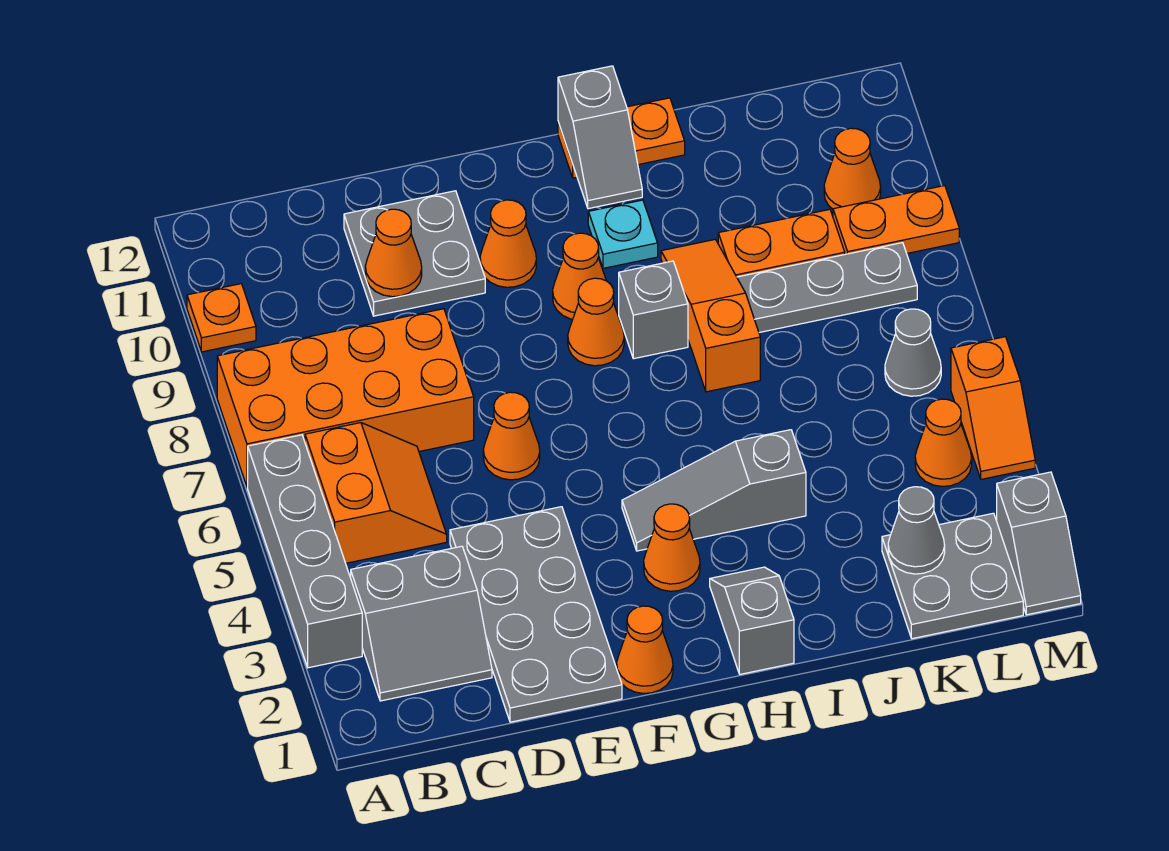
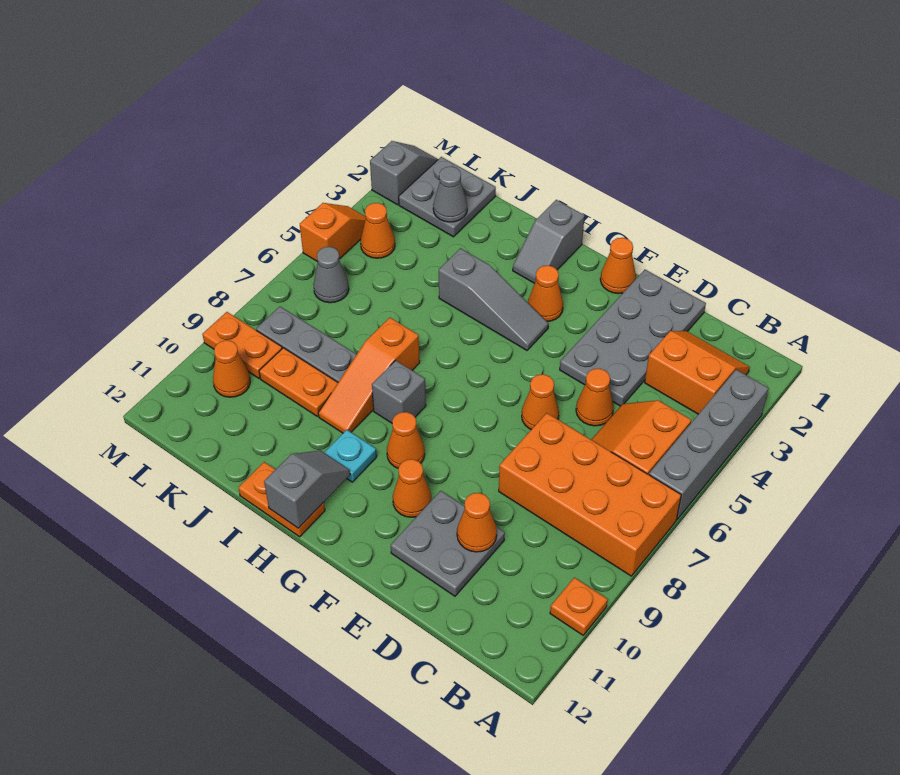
grey 2x2 slope [351,546,492,701] -> orange 2x2 slope [645,331,750,414]
orange 1x1 cone [568,278,624,366] -> orange 1x1 cone moved to [576,369,614,426]

